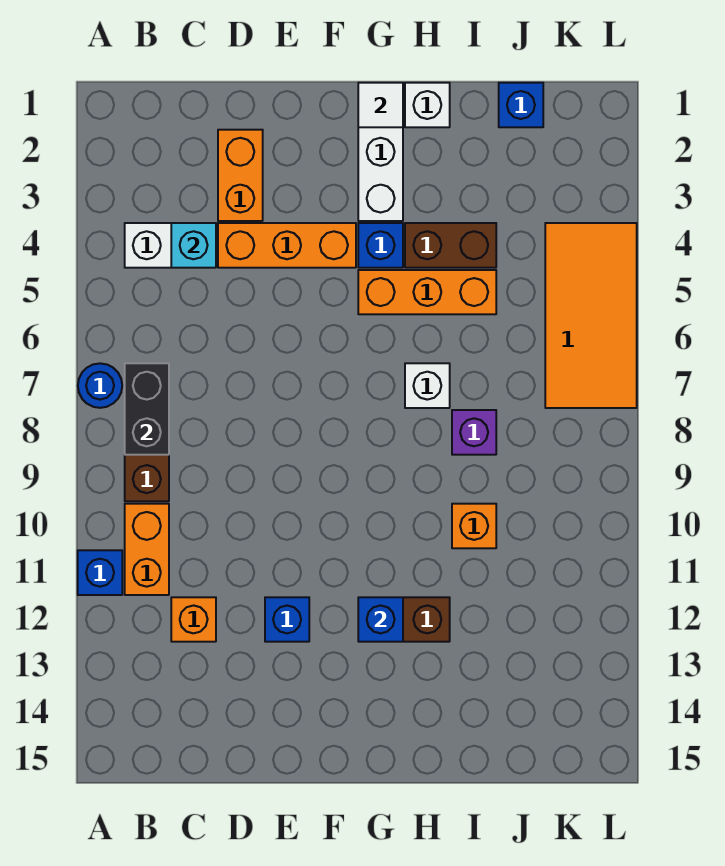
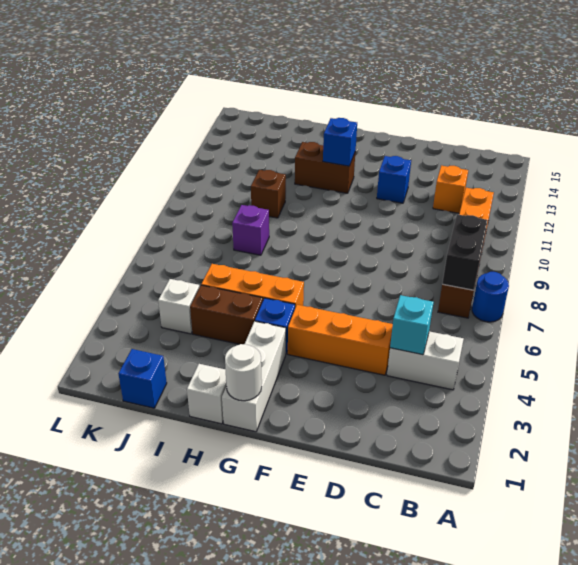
blue 1x1 brick [78,550,122,595] -> none
orange 1x2 brick [218,130,263,221] -> none
white 1x1 tile [358,83,403,127] -> white 1x1 round brick [225,344,262,401]
white 1x1 brick [405,363,450,408] -> white 1x1 brick moved to [158,279,200,334]
orange 1x1 brick [452,504,496,548] -> brown 1x1 brick [251,170,286,218]
orange 2x4 tile [545,223,637,408] -> none

